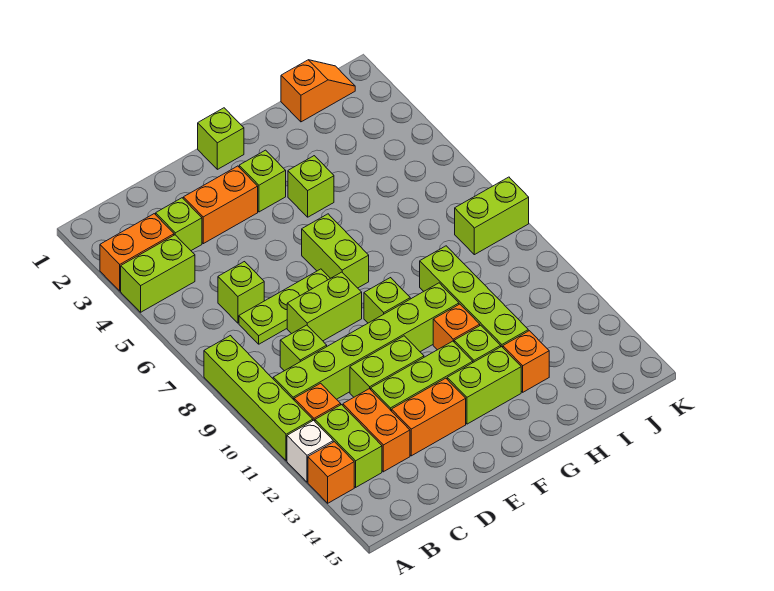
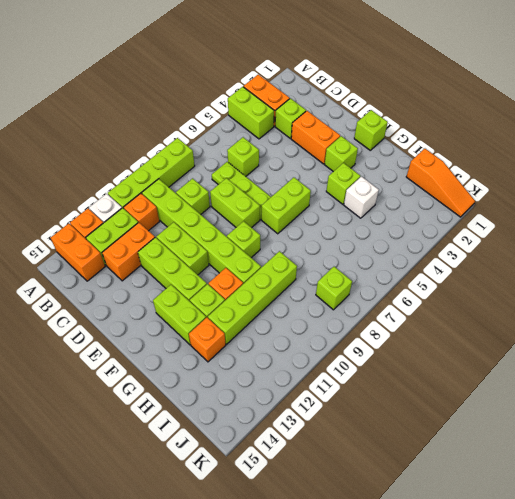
orange 1x2 brick [392,378,466,456] -> orange 1x2 brick moved to [51,224,105,281]
none -> white 1x1 brick [344,177,379,218]
orange 1x2 slope [281,60,355,122] -> orange 1x3 slope [406,149,475,217]
lime 1x2 brick [455,177,529,255] -> lime 1x1 brick [316,267,352,310]

